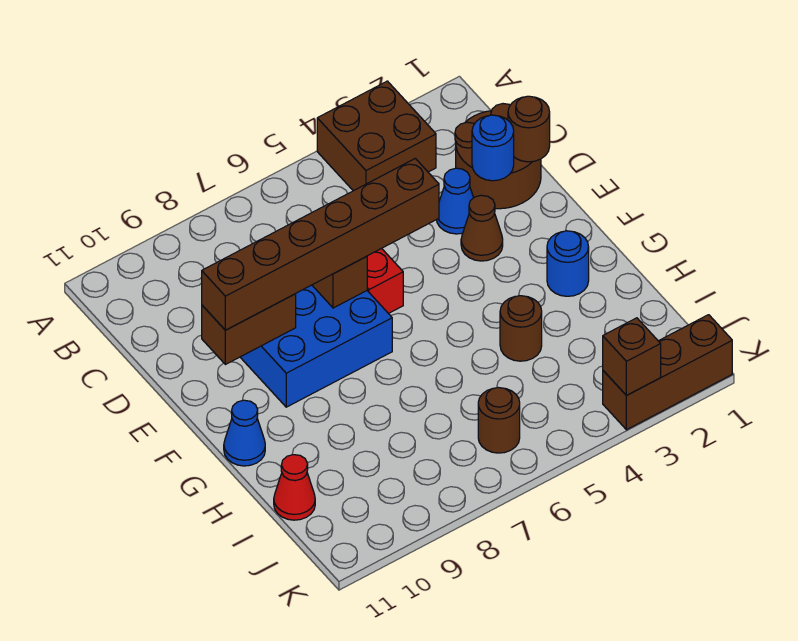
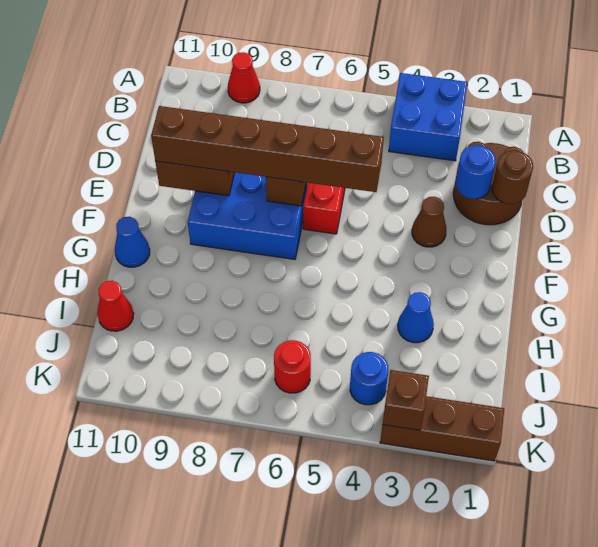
brown 2x2 brick [317,81,436,191] -> blue 2x2 brick [389,73,467,161]
none -> red 1x1 cone [228,52,260,103]
blue 1x1 cone [437,168,474,234] -> blue 1x1 cone moved to [398,292,434,343]
blue 1x1 round brick [547,231,589,296] -> blue 1x1 round brick moved to [350,352,388,405]
brown 1x1 round brick [500,296,542,361] -> none
brown 1x1 round brick [478,388,520,453] -> red 1x1 round brick [274,340,311,393]

